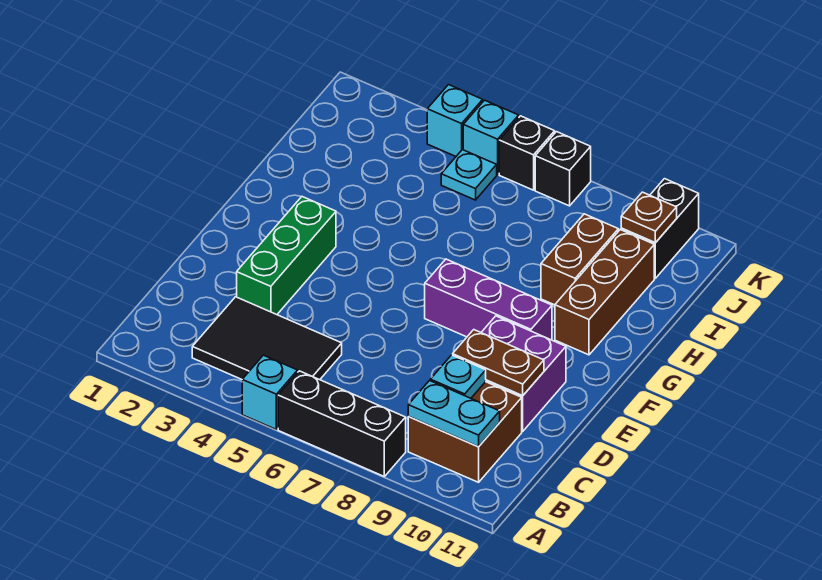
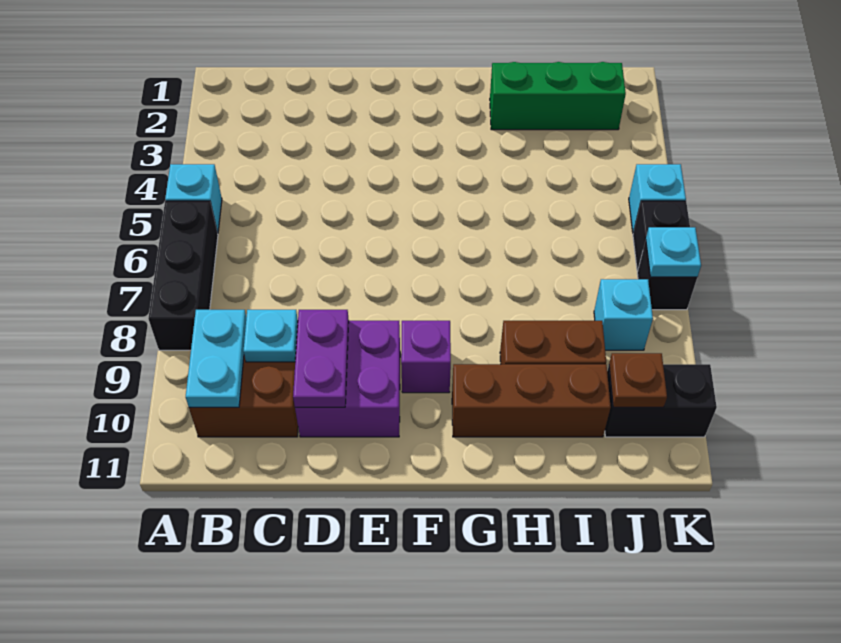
black 2x3 tile [192,297,342,380] -> none
green 1x3 brick [237,197,336,315] -> green 1x3 brick moved to [490,62,626,130]
brown 1x2 plate [453,330,544,396] -> purple 1x2 plate [293,310,349,407]
purple 1x3 brick [425,259,552,340] -> purple 1x1 brick [401,321,451,393]
cyan 1x1 plate [441,150,497,200] -> cyan 1x1 plate moved to [646,227,701,277]
cyan 1x1 brick [427,85,483,156] -> cyan 1x1 brick moved to [594,279,653,350]

